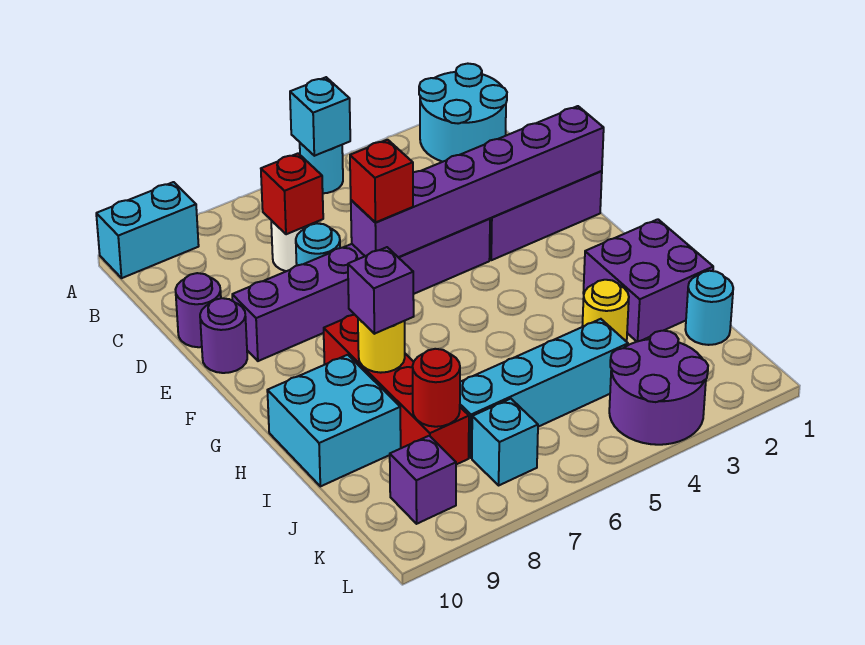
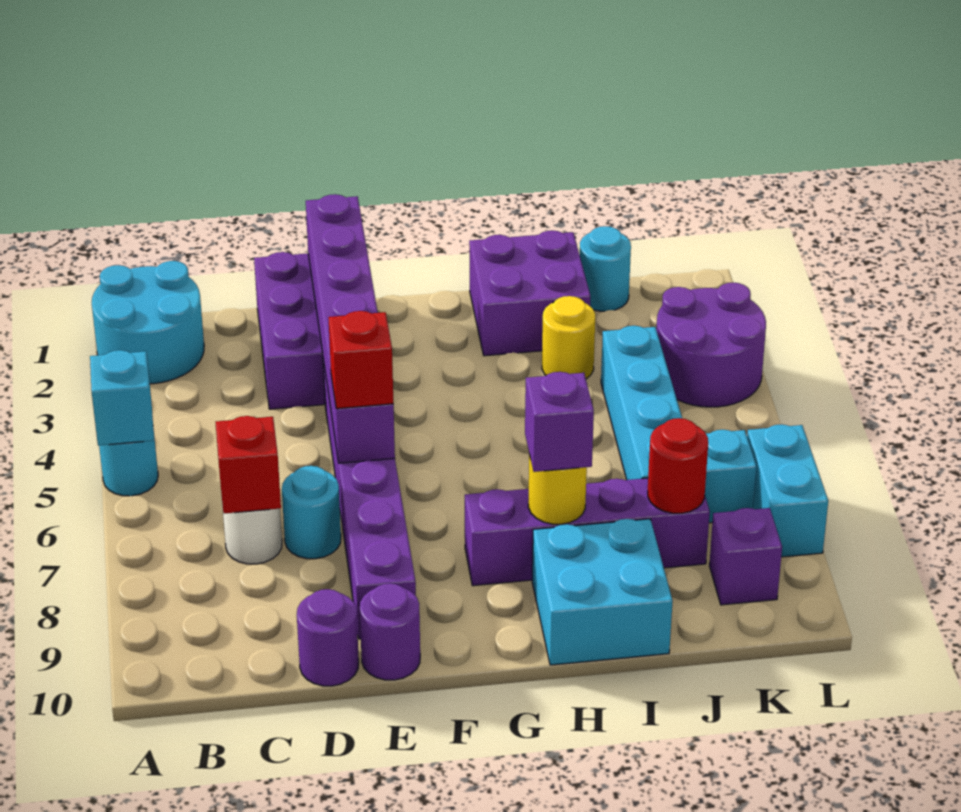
cyan 1x2 brick [96,182,199,278] -> cyan 1x2 brick moved to [747,424,828,557]
red 1x4 brick [324,315,469,465] -> purple 1x4 brick [465,478,710,586]

